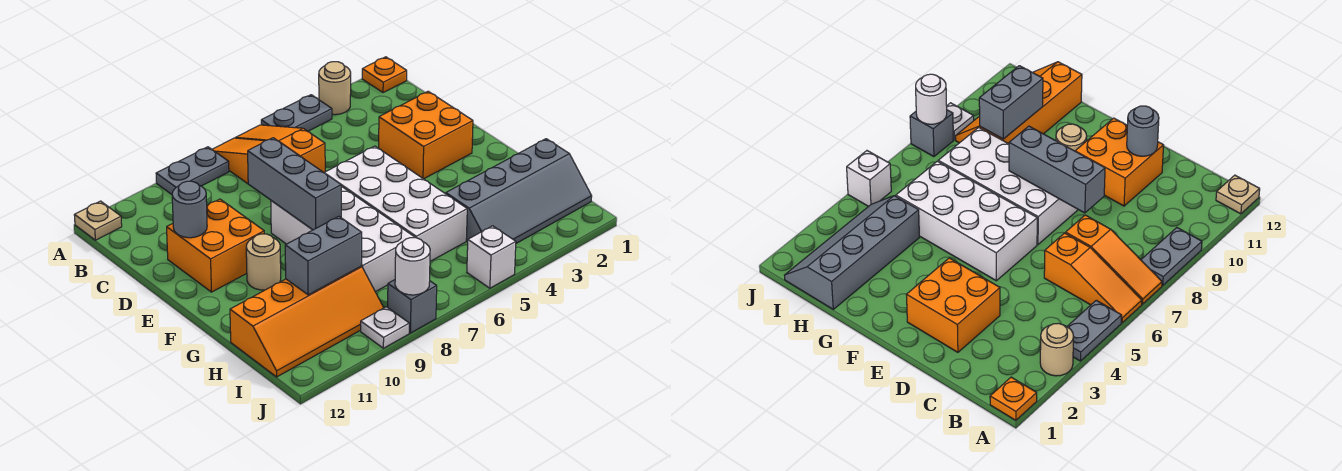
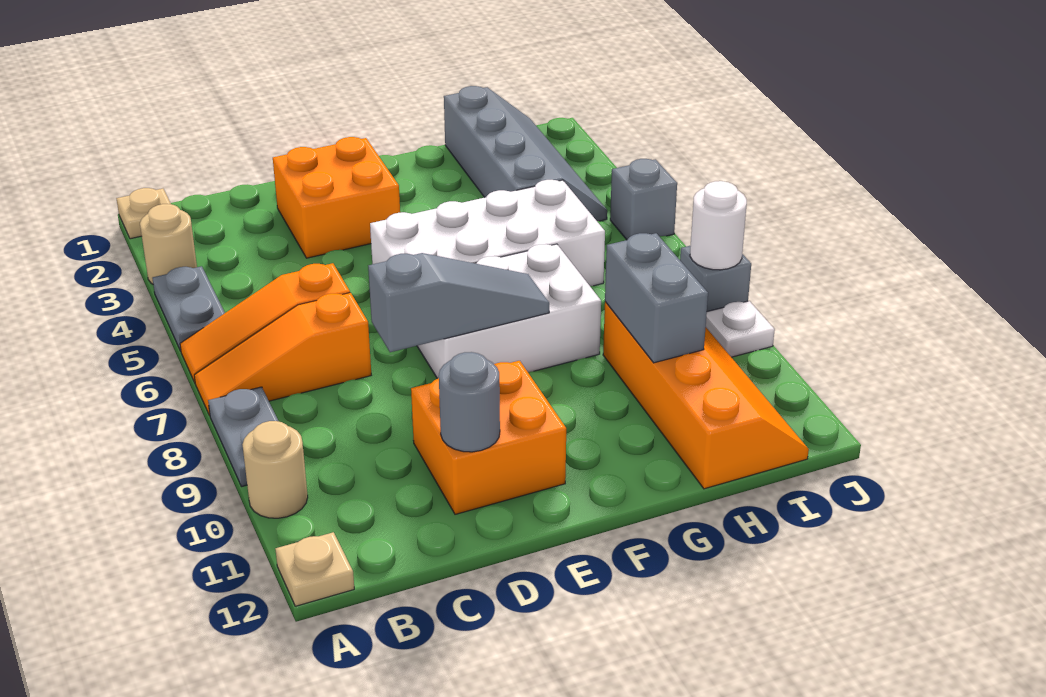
orange 1x1 plate [362,57,407,93] -> tan 1x1 plate [116,188,171,239]
grey 1x3 brick [248,138,341,230] -> grey 1x3 slope [368,253,549,352]
white 2x4 brick [271,186,415,292] -> white 2x3 brick [417,244,601,379]
tan 1x1 round brick [246,234,281,290] -> tan 1x1 round brick moved to [242,421,308,518]
white 1x1 brick [467,226,516,288] -> grey 1x1 brick [610,159,677,240]

